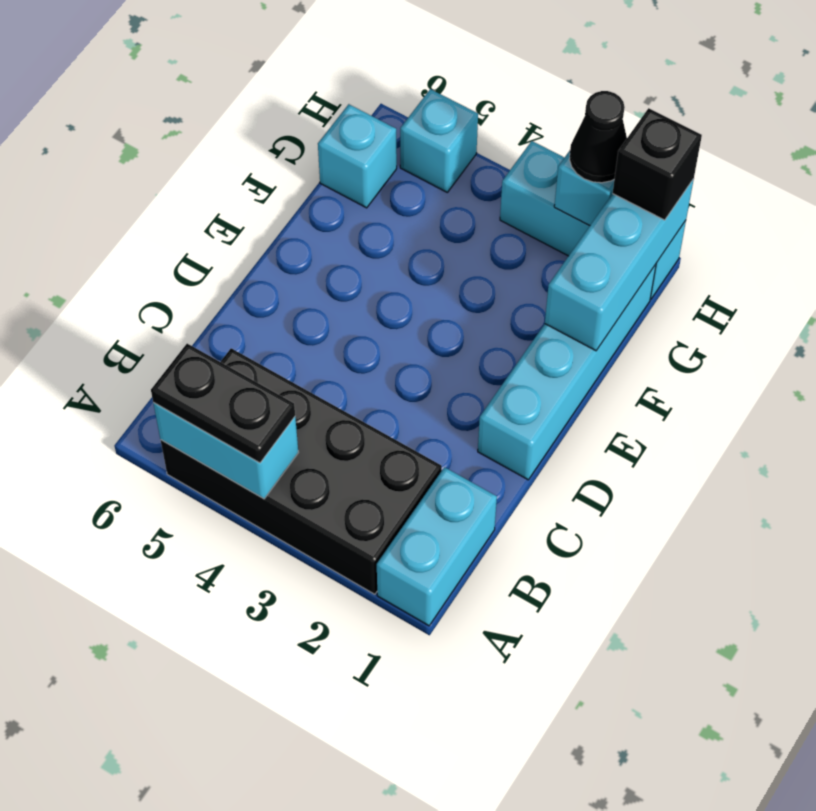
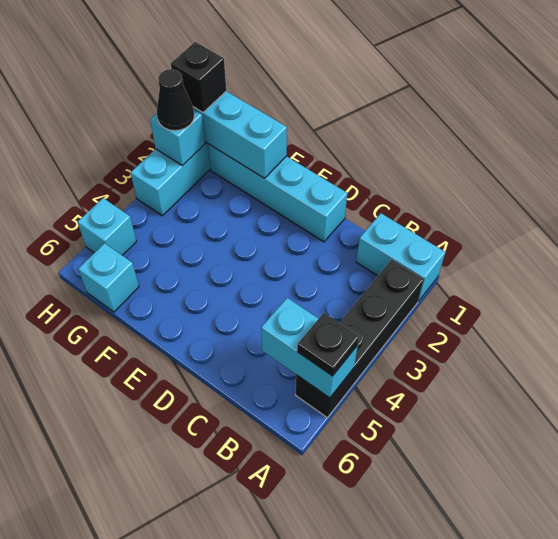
black 2x4 brick [161,348,442,594] -> black 1x4 brick [295,260,424,417]
cyan 1x2 brick [153,403,298,499] -> cyan 1x2 brick turned to [261,298,358,398]
black 1x2 plate [151,344,295,463] -> black 1x1 plate [297,313,359,376]

